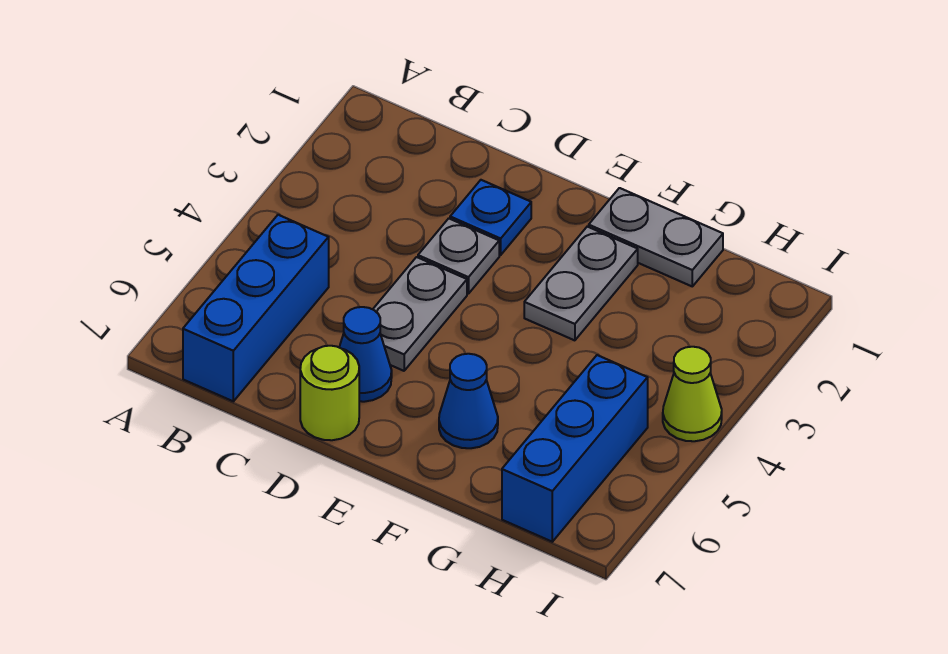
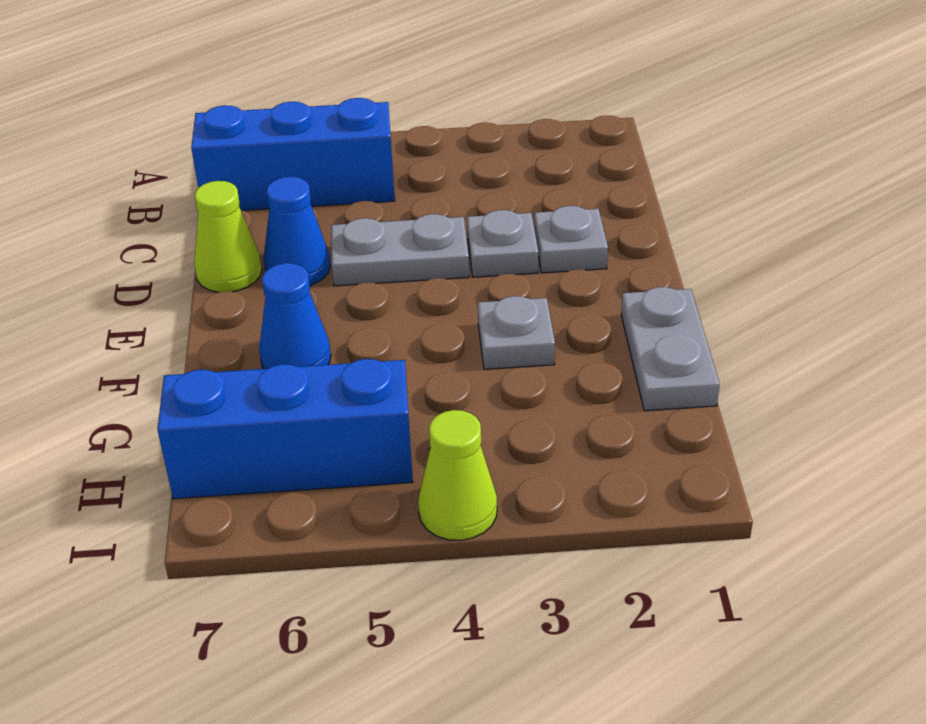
blue 1x1 plate [450,180,531,255] -> grey 1x1 plate [534,206,608,273]
lime 1x1 round brick [300,346,359,440] -> lime 1x1 cone [194,181,262,292]
grey 1x2 plate [524,227,638,340] -> grey 1x1 plate [478,296,555,369]

